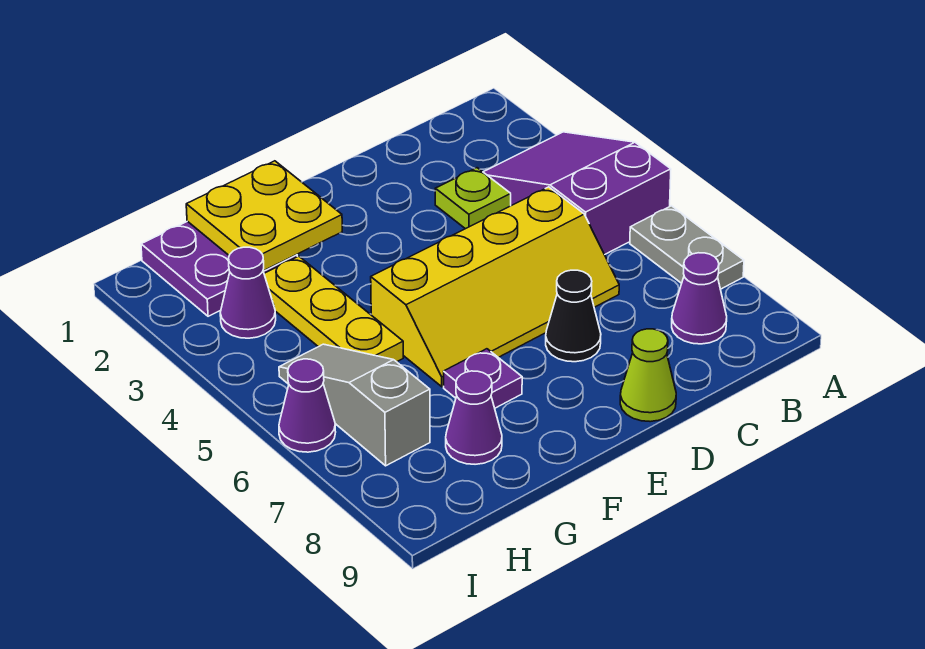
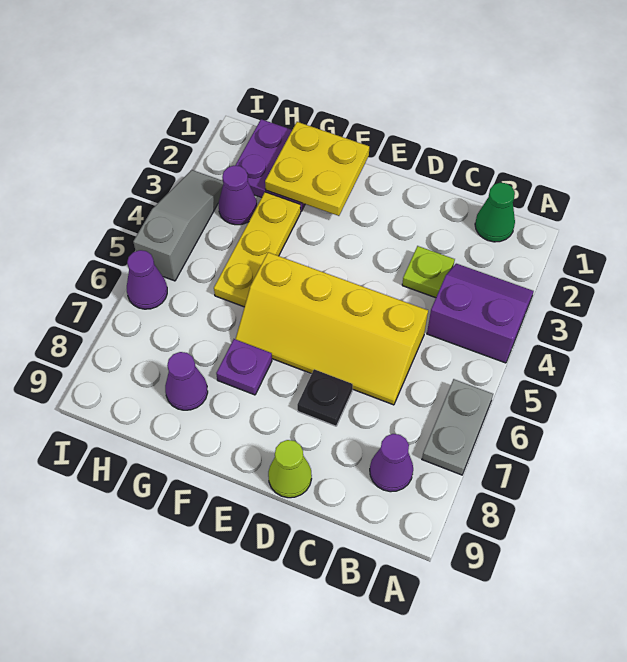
purple 2x3 slope [484,132,671,255] -> purple 2x2 slope [427,264,534,363]
none -> green 1x1 cone [475,183,515,242]
black 1x1 cone [546,270,601,362] -> black 1x1 plate [297,369,353,426]
grey 1x3 slope [279,344,430,466] -> grey 1x3 slope moved to [133,170,223,281]

